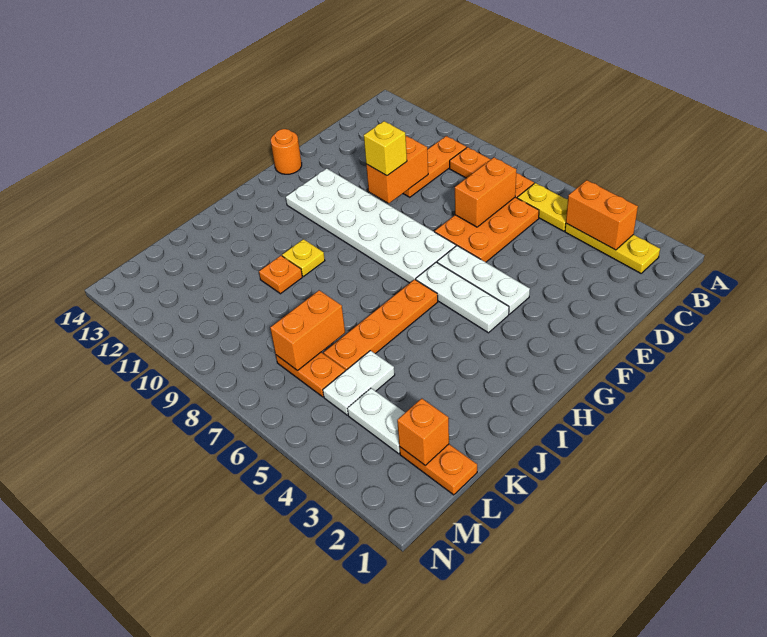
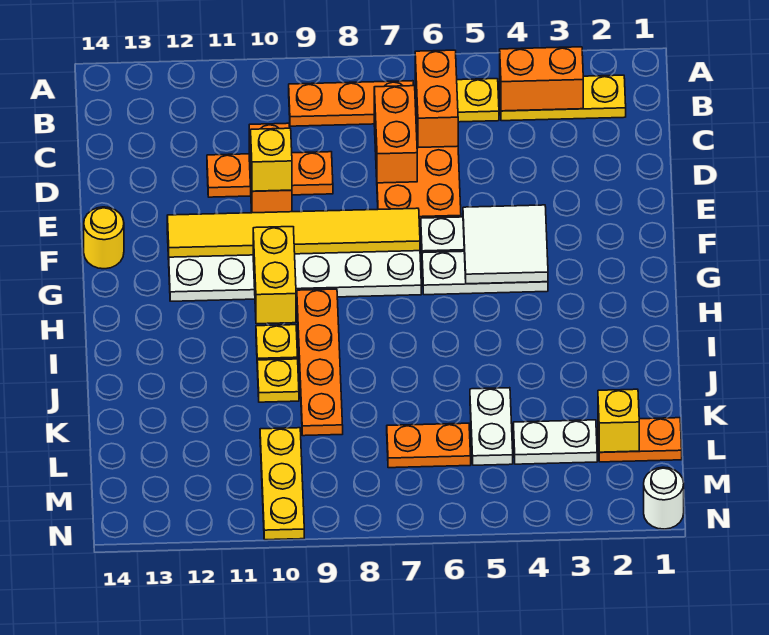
orange 1x3 plate [403,136,467,197] -> orange 1x3 plate turned to [207,152,333,197]
none -> white 2x2 tile [463,205,548,284]
none -> yellow 1x6 tile [167,208,420,257]
orange 1x1 round brick [271,129,302,174] -> yellow 1x1 round brick [84,207,124,269]
none -> yellow 1x2 brick [253,227,296,324]
orange 1x4 plate [324,279,438,371] -> orange 1x4 plate moved to [297,289,343,436]
orange 1x1 plate [259,256,302,294] -> yellow 1x1 plate [257,359,299,402]
orange 1x2 brick [270,290,345,371] -> orange 1x2 brick moved to [415,50,458,148]
orange 1x1 brick [397,398,449,465] -> yellow 1x1 brick [598,389,639,452]
none -> yellow 1x3 plate [260,428,304,540]
none -> white 1x1 round brick [644,467,684,529]

